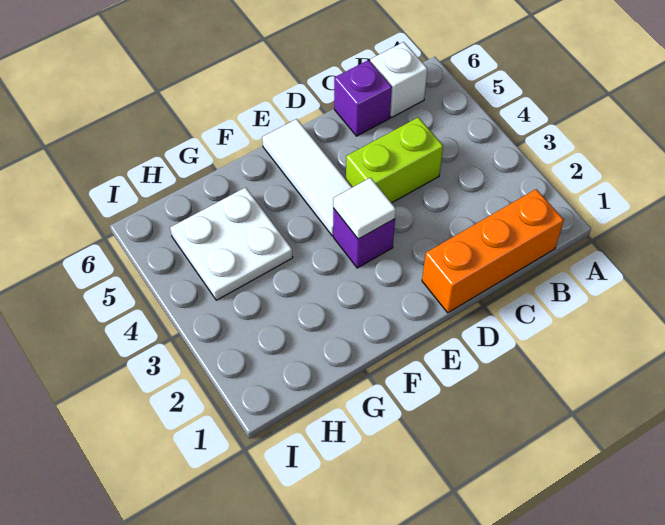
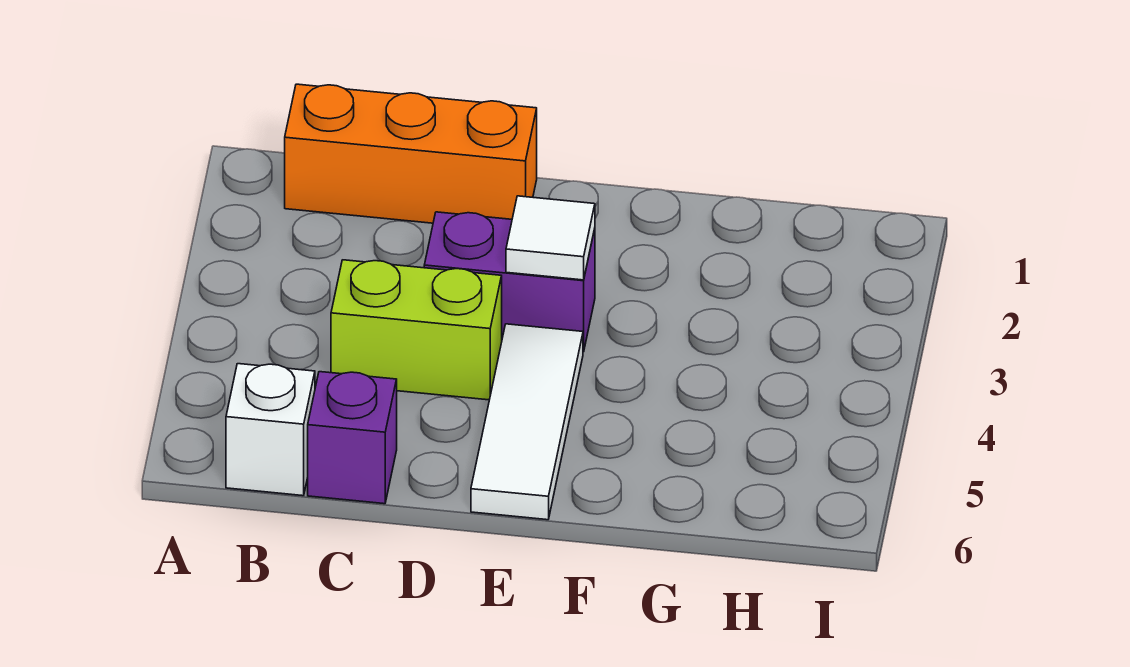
purple 1x1 brick [333,208,395,268] -> purple 1x2 brick [424,212,595,352]
white 2x2 plate [170,187,293,300] -> none

